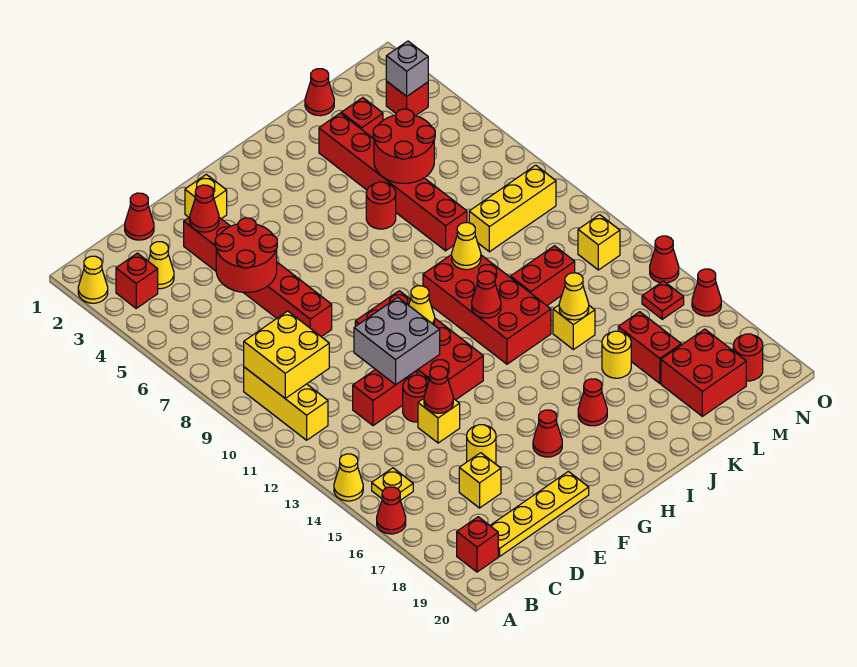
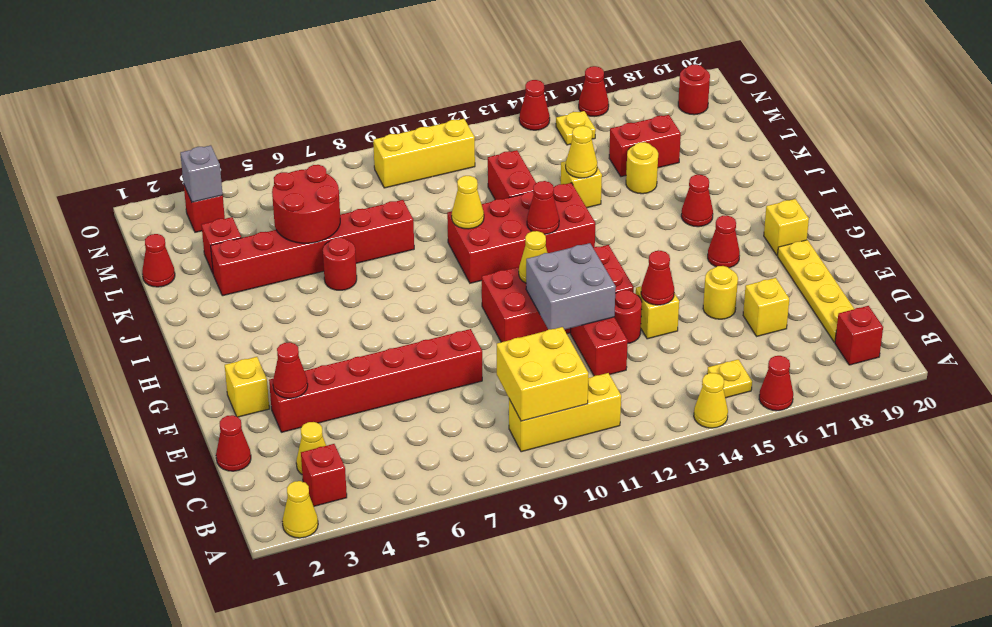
red 2x2 round brick [215,218,277,292] -> none
yellow 1x3 brick [469,165,556,252] -> yellow 1x3 brick turned to [373,119,475,188]
red 2x2 brick [661,329,746,416] -> none
yellow 1x1 brick [578,215,620,270] -> yellow 1x1 brick moved to [764,199,809,256]
red 1x1 plate [642,281,684,319] -> yellow 1x1 plate [556,111,596,145]

